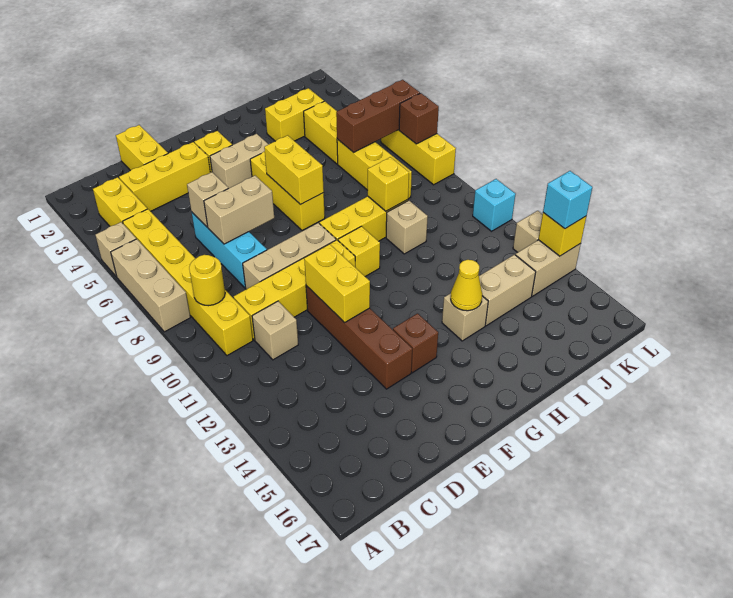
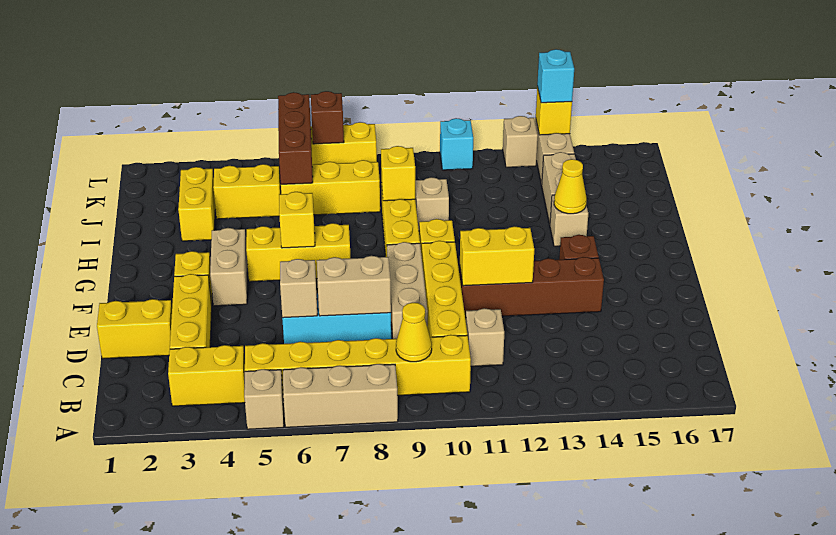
yellow 1x1 round brick [189,255,225,306] -> yellow 1x1 cone [396,303,432,362]
tan 1x2 brick [204,176,274,244] -> tan 1x2 brick turned to [317,256,391,316]
yellow 1x2 brick [264,135,324,205] -> yellow 1x1 brick [279,192,315,248]

